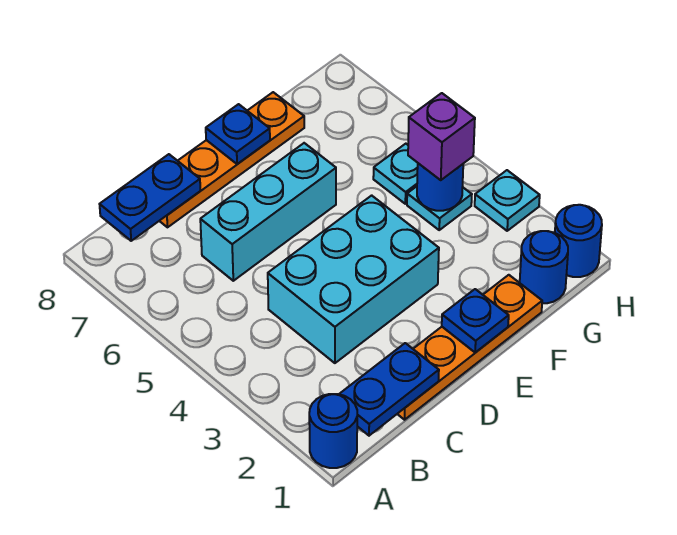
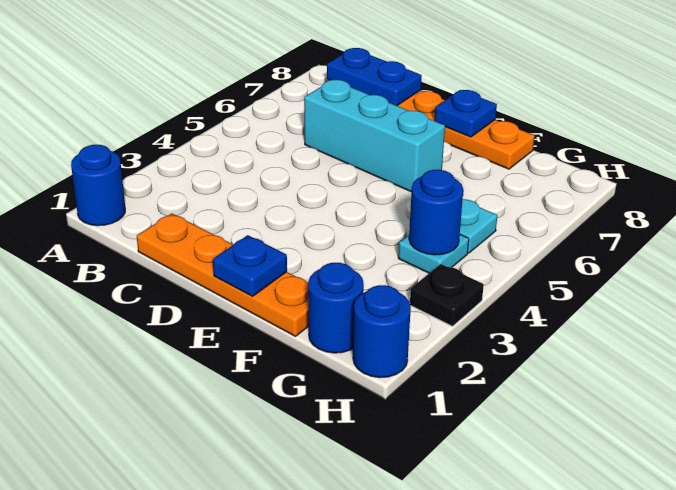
blue 1x2 plate [340,343,439,436] -> none
cyan 2x3 brick [268,195,439,363] -> none
purple 1x1 brick [408,93,475,180] -> none
cyan 1x1 plate [475,170,540,231] -> black 1x1 plate [410,264,484,326]

